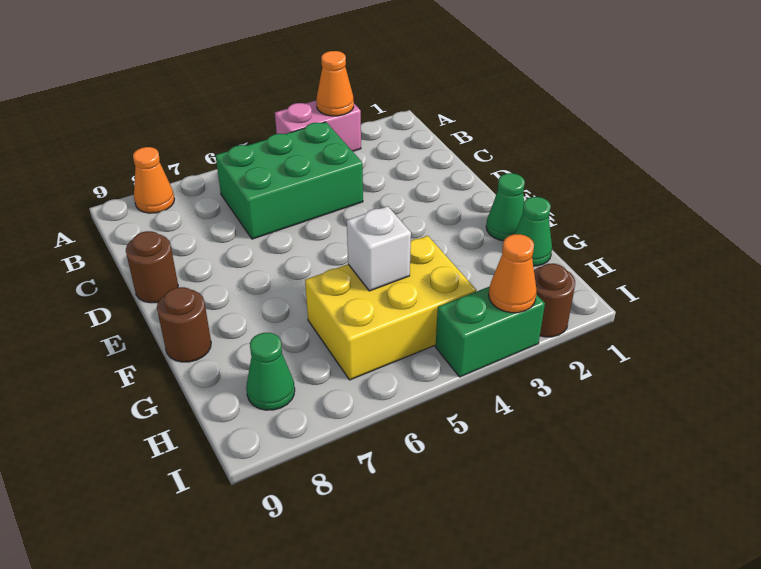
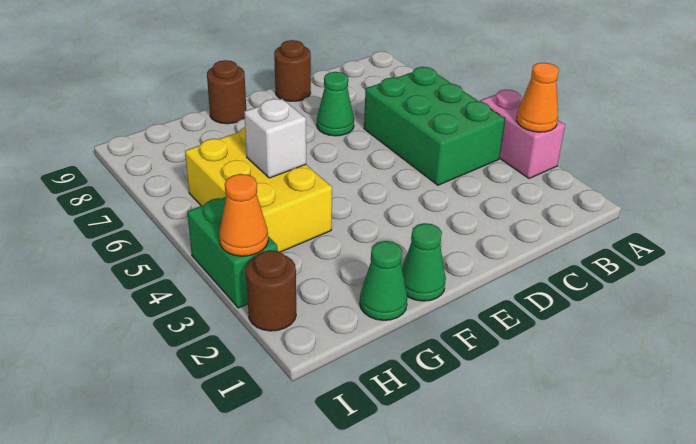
orange 1x1 cone [133,147,174,213] -> none
green 1x1 cone [246,333,295,410] -> green 1x1 cone moved to [317,72,354,136]

